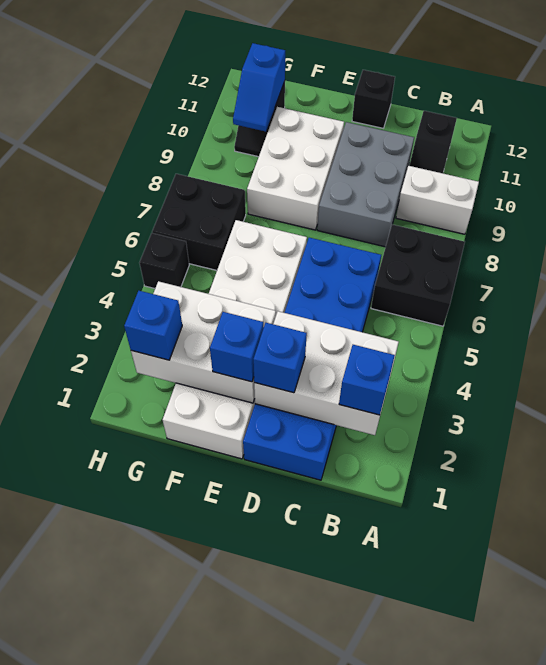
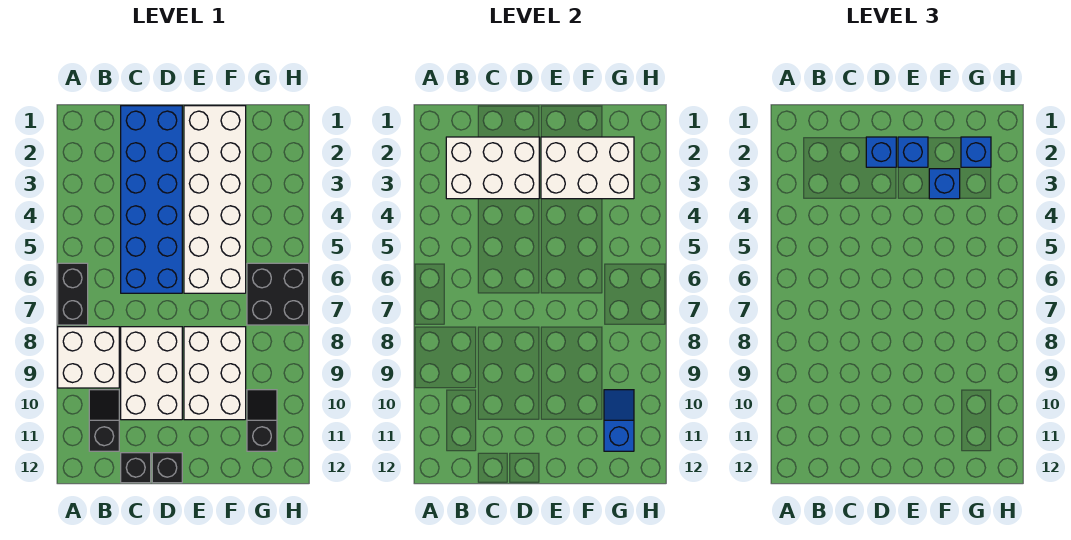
black 2x2 brick [371,224,465,326] -> black 1x2 brick [58,263,88,325]
white 1x2 brick [396,166,479,234] -> white 2x2 brick [58,327,119,388]
blue 1x1 brick [339,345,395,415] -> blue 1x1 brick moved to [929,169,960,199]
grey 2x3 brick [317,122,414,247] -> white 2x3 brick [121,327,182,420]
black 1x1 brick [140,233,189,289] -> black 1x1 brick moved to [121,453,151,483]

